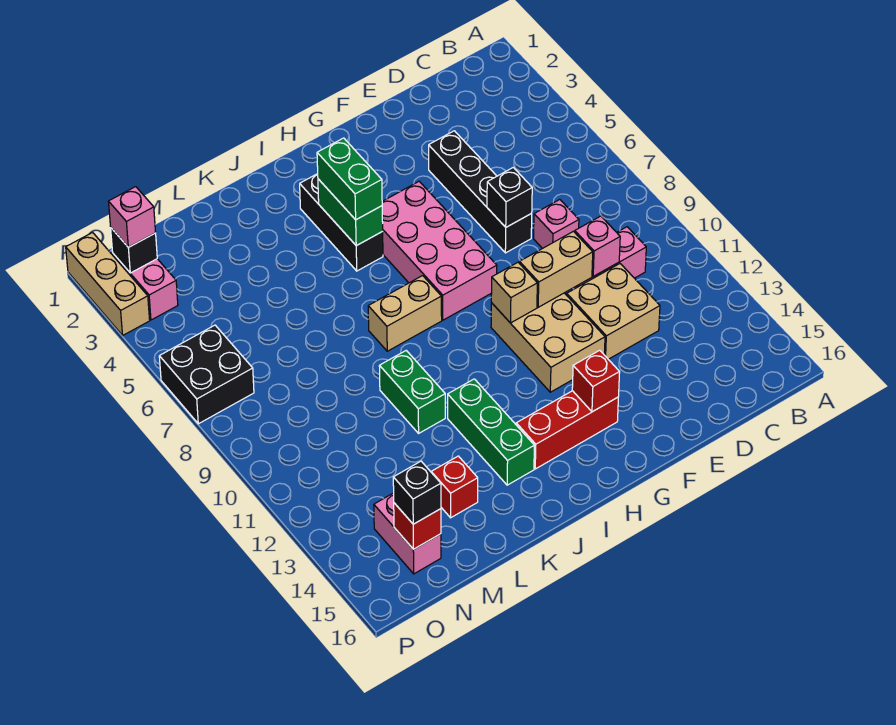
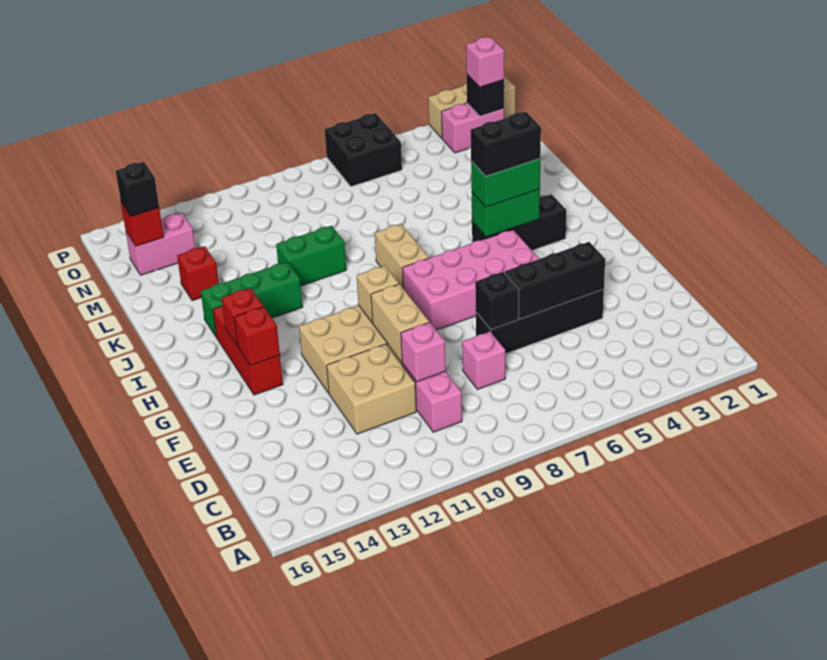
none -> black 1x3 brick [505,242,605,319]
none -> red 1x1 brick [222,288,263,345]
none -> black 1x2 brick [471,112,541,176]

